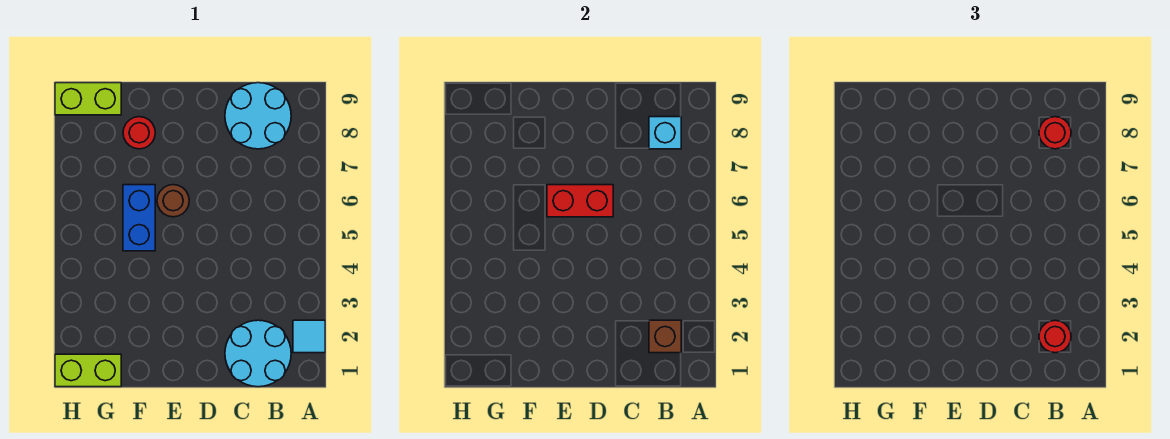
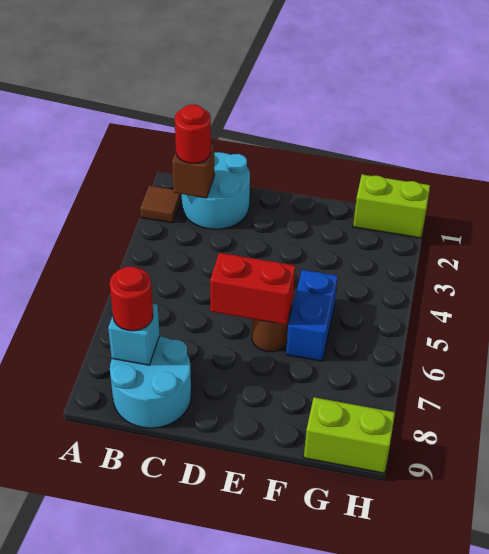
cyan 1x1 tile [293,320,325,353] -> brown 1x1 tile [140,186,181,223]
red 1x1 round brick [123,117,155,149] -> none

